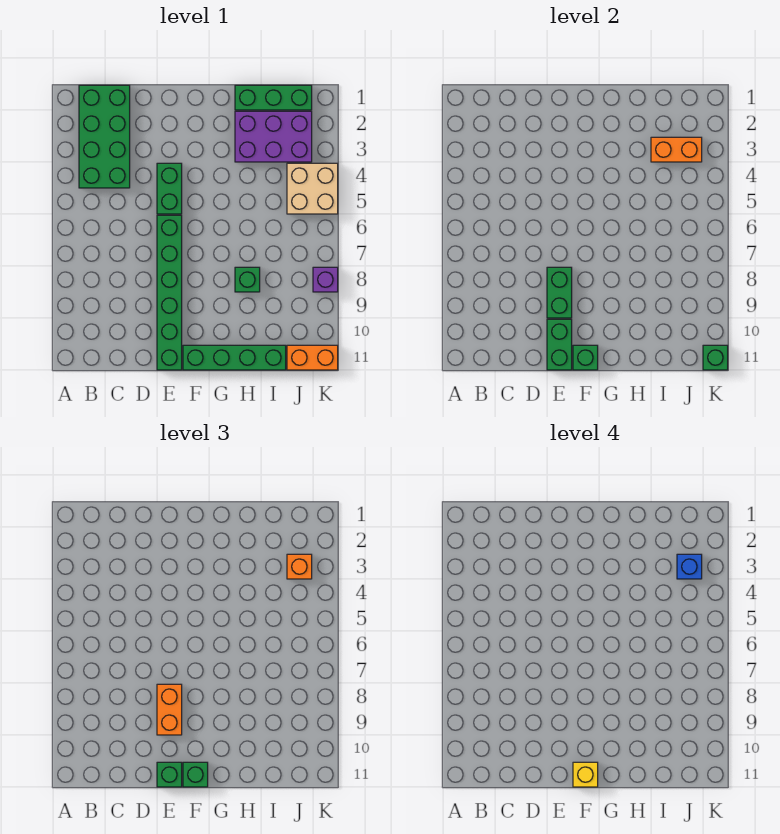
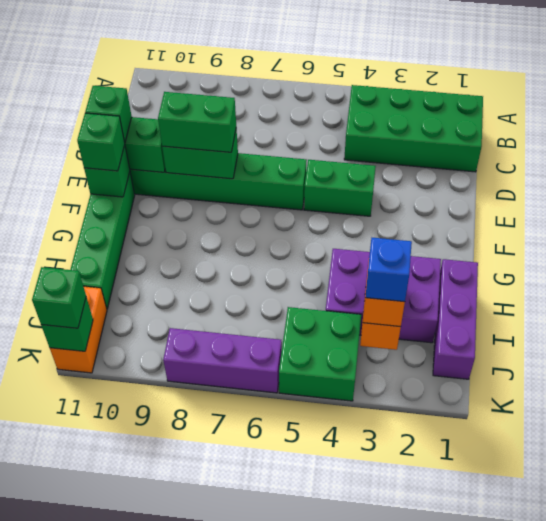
orange 1x2 brick [157,684,182,735] -> green 1x2 brick [158,92,236,152]
yellow 1x1 brick [573,762,598,787] -> none
green 1x3 brick [235,85,312,110] -> purple 1x3 brick [433,259,478,379]
purple 2x3 brick [235,111,312,162] -> purple 2x3 brick turned to [326,249,441,343]
green 1x1 brick [235,267,260,292] -> green 1x1 brick moved to [32,267,86,328]
tan 2x2 brick [287,163,338,214] -> green 2x2 brick [279,307,361,401]
purple 1x1 brick [313,267,338,292] -> purple 1x3 brick [163,328,282,393]

